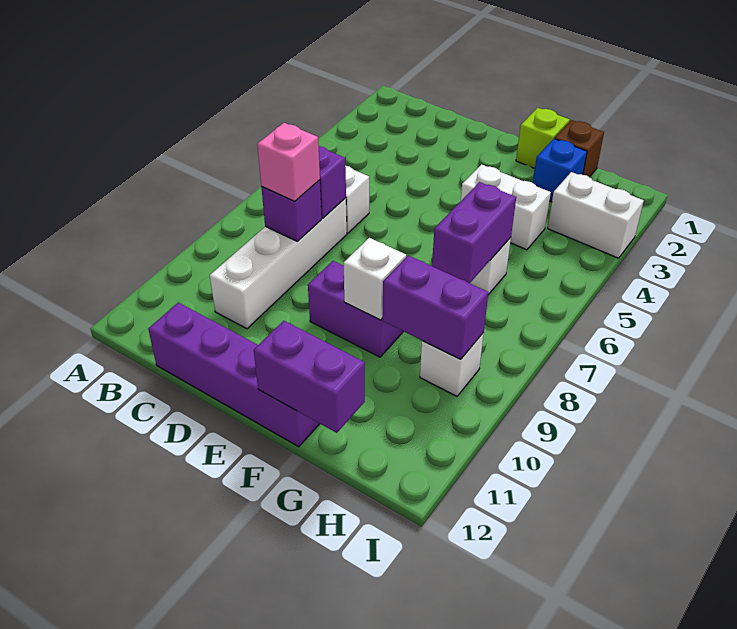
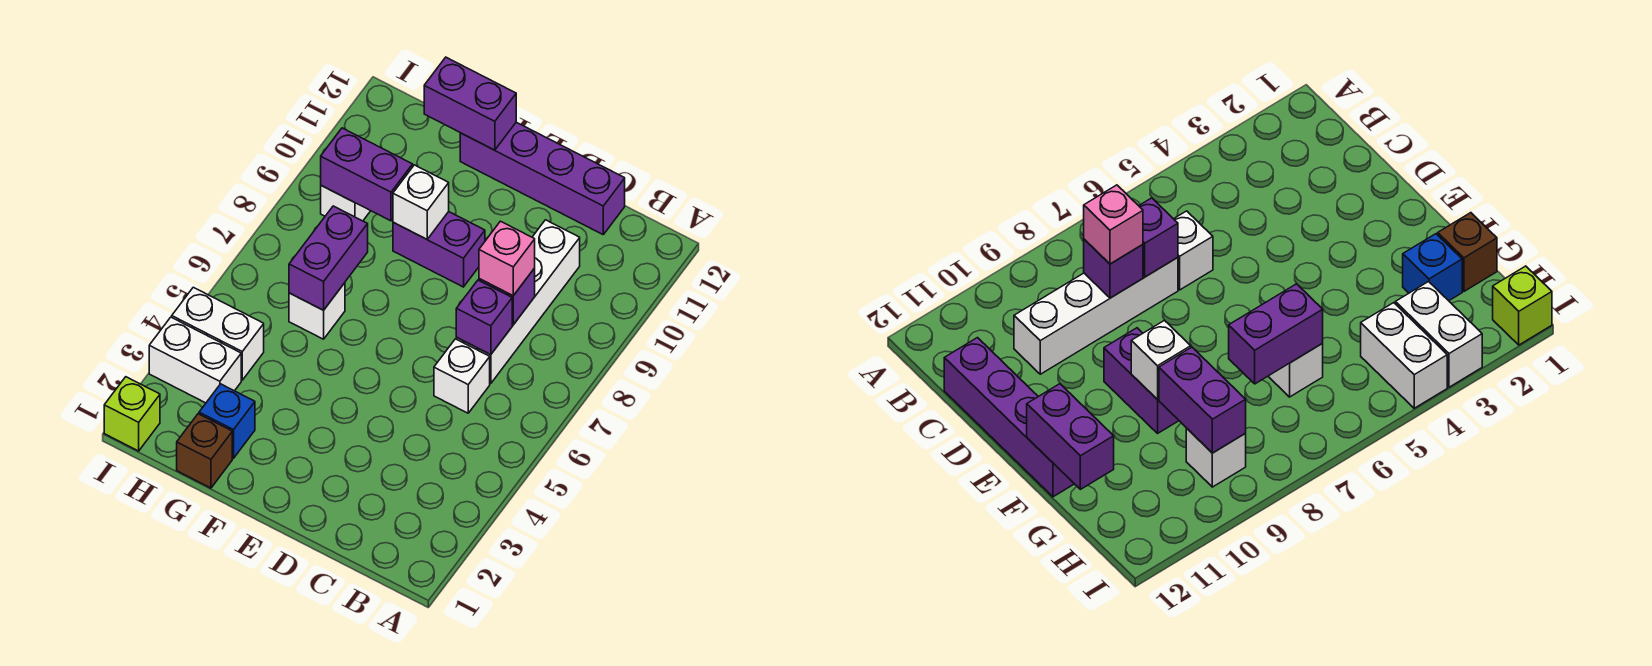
lime 1x1 brick [516,108,569,168] -> lime 1x1 brick moved to [104,377,160,451]
white 1x2 brick [461,164,551,250] -> white 1x2 brick moved to [172,287,264,380]

